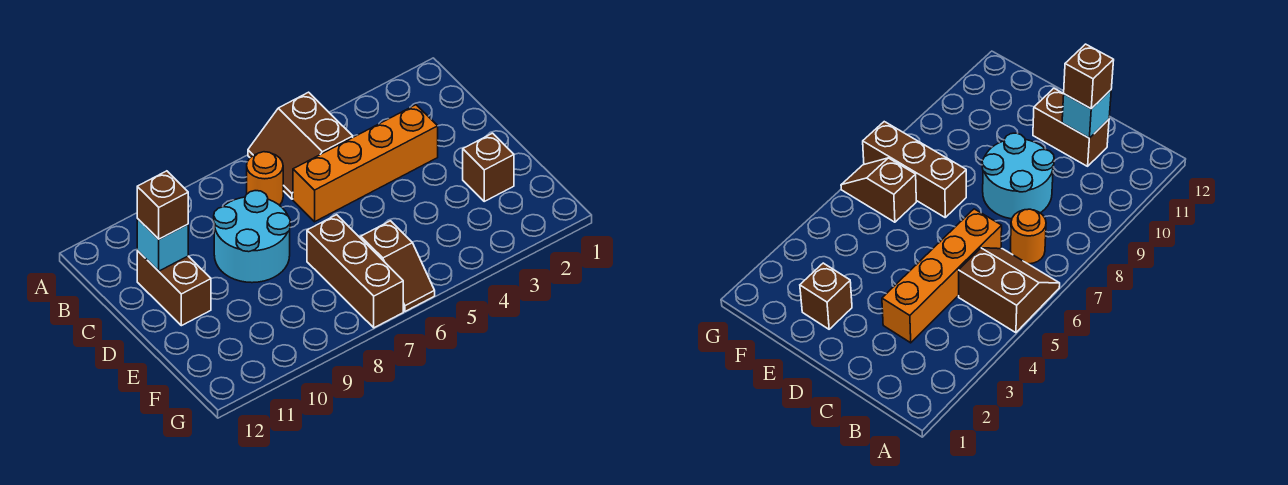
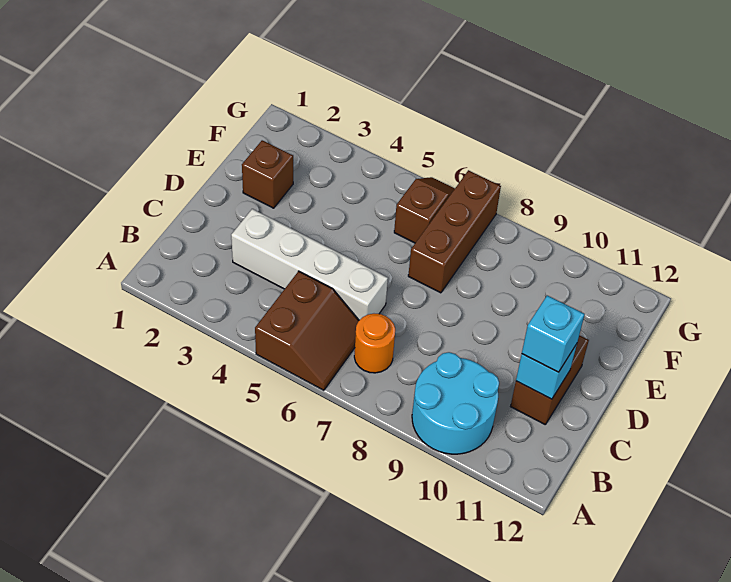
orange 1x4 brick [293,105,438,222] -> white 1x4 brick [231,209,388,320]
cyan 2x2 round brick [214,191,290,283] -> cyan 2x2 round brick moved to [412,352,499,454]
brown 1x1 brick [137,171,188,239] -> cyan 1x1 brick [522,295,585,372]

